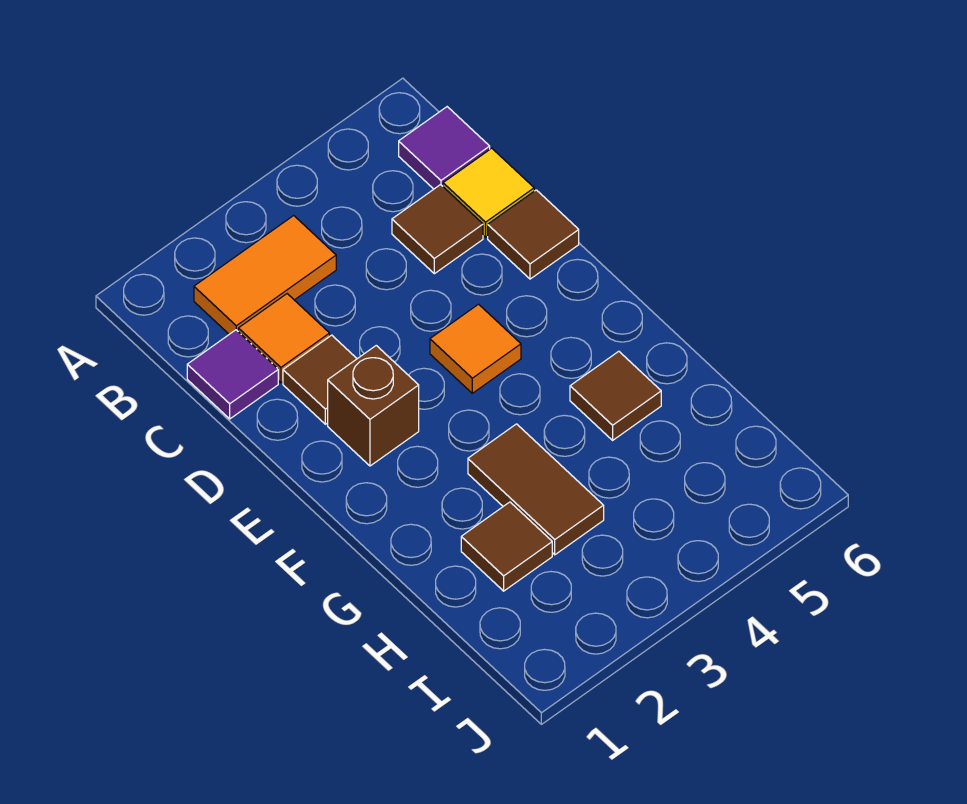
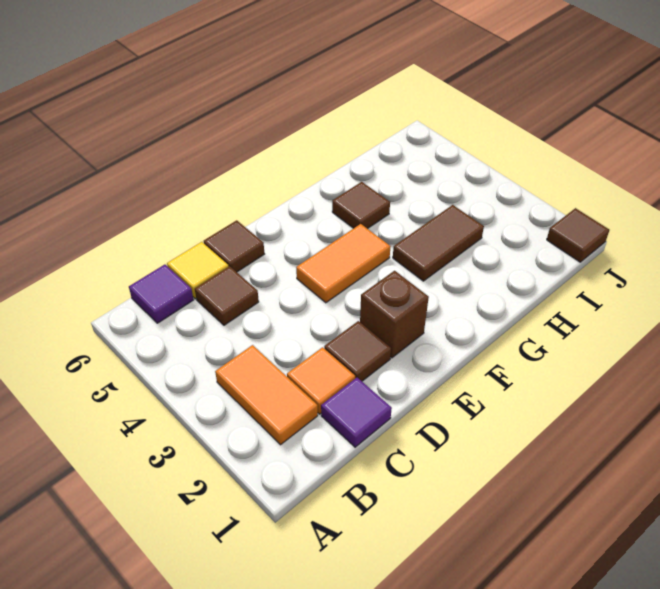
orange 1x1 tile [430,304,521,393] -> orange 1x2 tile [296,224,391,303]
brown 1x1 tile [461,502,552,591] -> brown 1x1 tile moved to [547,208,609,262]

